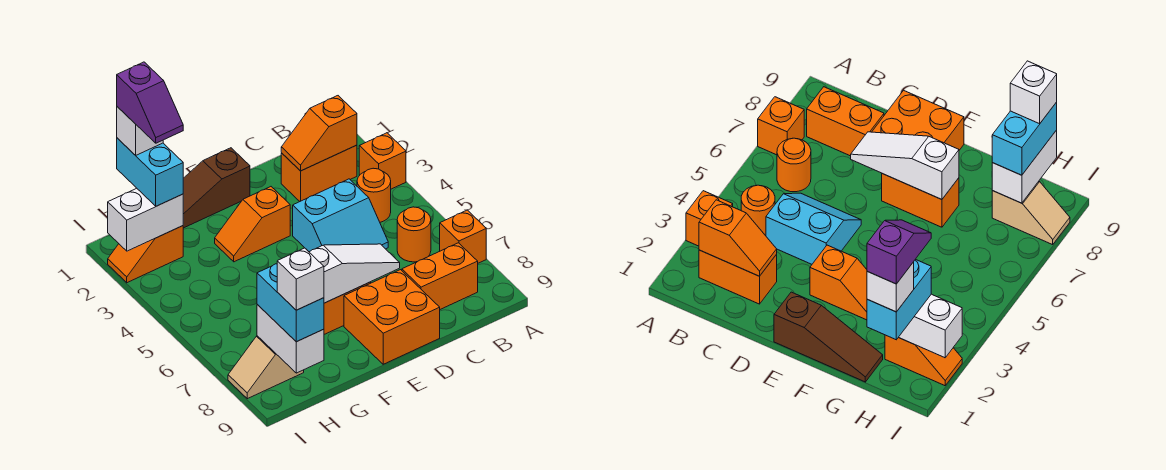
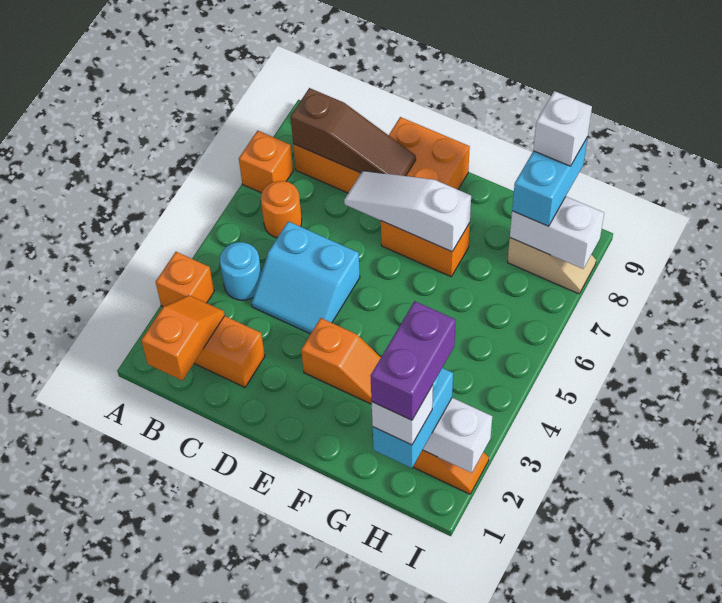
orange 1x2 slope [281,96,357,171] -> orange 1x2 slope turned to [141,295,225,380]
orange 1x1 round brick [357,168,391,222] -> cyan 1x1 round brick [220,242,261,300]
cyan 2x2 slope [293,179,388,252] -> cyan 2x2 slope turned to [252,221,360,334]
brown 1x3 slope [183,148,250,228] -> brown 1x3 slope moved to [291,88,416,176]
purple 1x2 slope [117,62,183,143] -> purple 1x2 brick [370,301,456,420]
white 1x2 brick [257,305,324,373] -> white 1x2 brick turned to [510,197,604,269]

